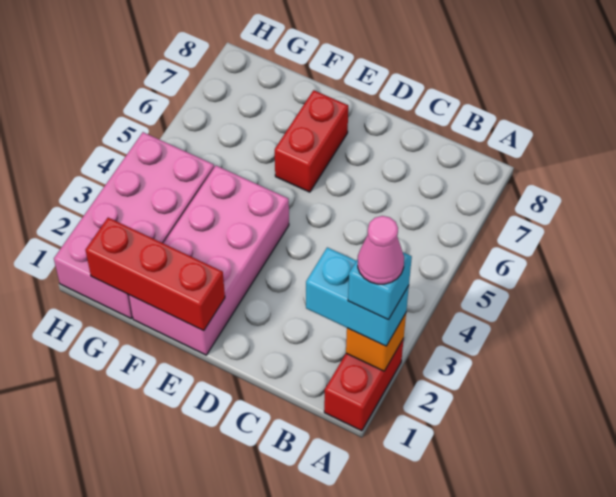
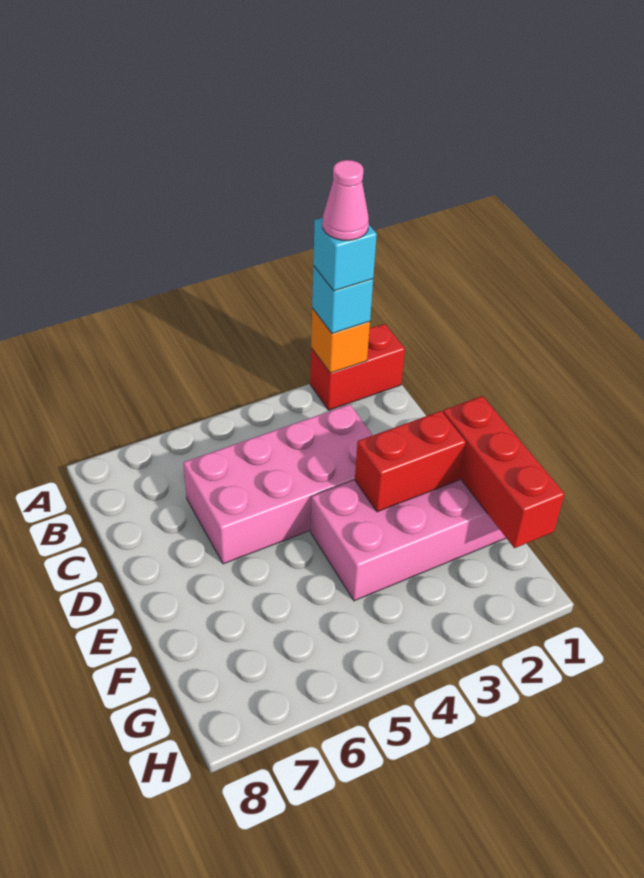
cyan 1x2 brick [306,247,409,346] -> cyan 1x1 brick [312,266,373,333]
red 1x2 brick [275,90,348,192] -> red 1x2 brick moved to [355,411,466,512]
pink 2x4 brick [54,132,214,318] -> pink 2x4 brick moved to [183,404,373,564]

